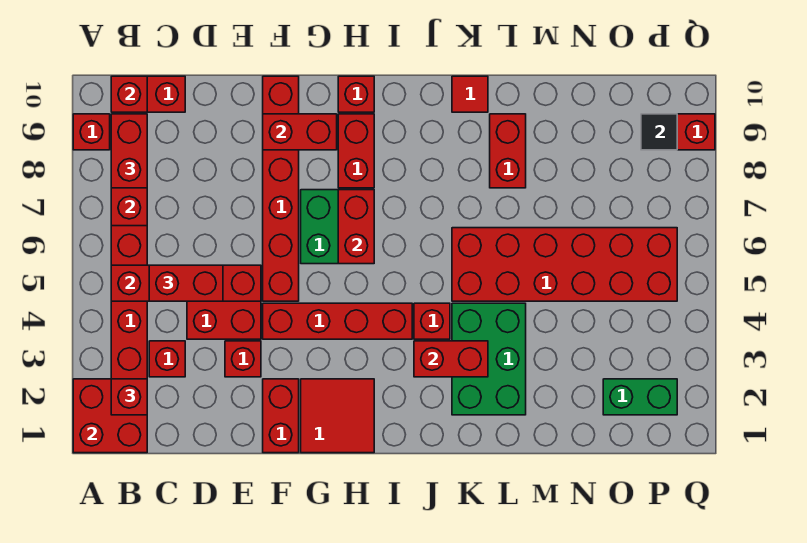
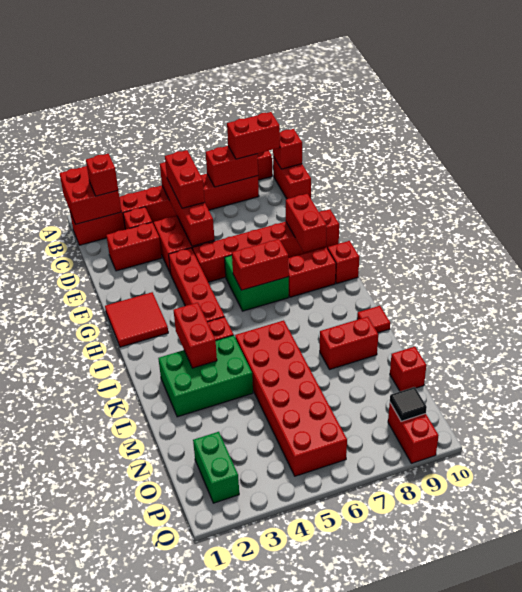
red 1x1 brick [225,341,261,377] -> red 1x1 brick moved to [390,347,426,391]
red 1x2 brick [263,379,299,453] -> red 1x2 brick moved to [106,222,162,271]

